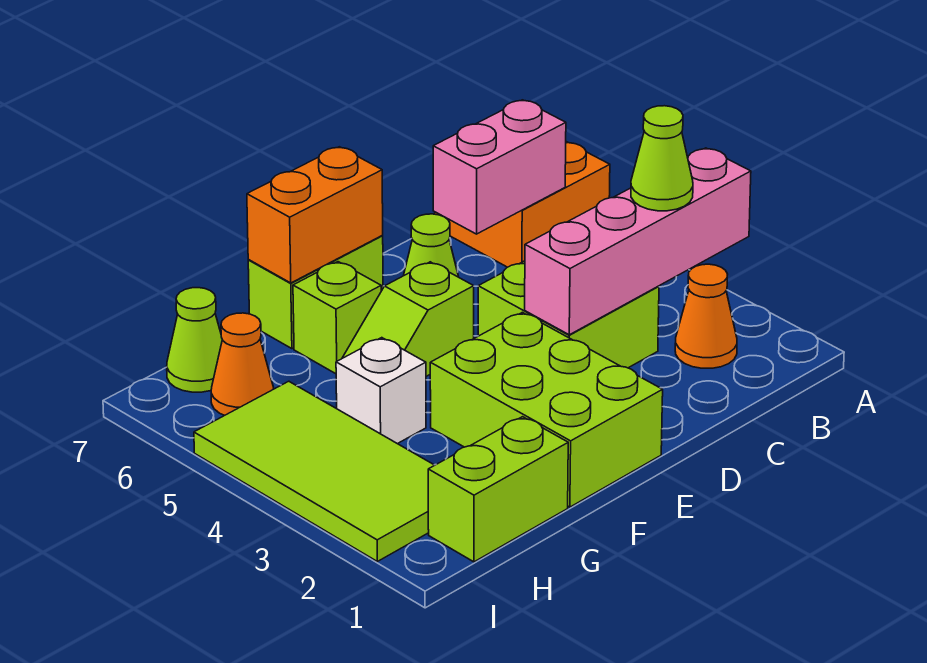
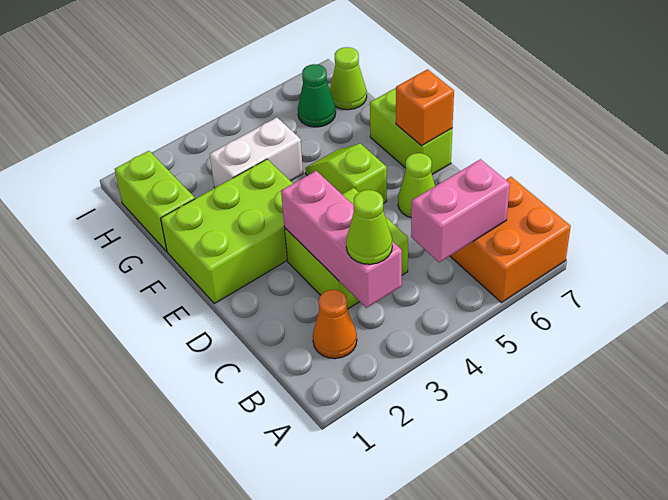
pink 1x4 brick [525,148,751,335] -> pink 1x3 brick [281,171,402,308]
pink 1x2 brick [433,100,566,234] -> pink 1x2 brick turned to [411,159,510,262]
orange 1x2 brick [247,147,383,283] -> orange 1x1 brick [396,69,454,146]
lime 1x1 brick [293,262,381,374] -> none
white 1x1 brick [336,338,426,444] -> white 1x2 brick [210,118,303,188]
lime 2x4 tile [194,381,435,561] -> none
orange 1x1 cone [211,313,274,415] -> green 1x1 cone [298,64,336,127]

